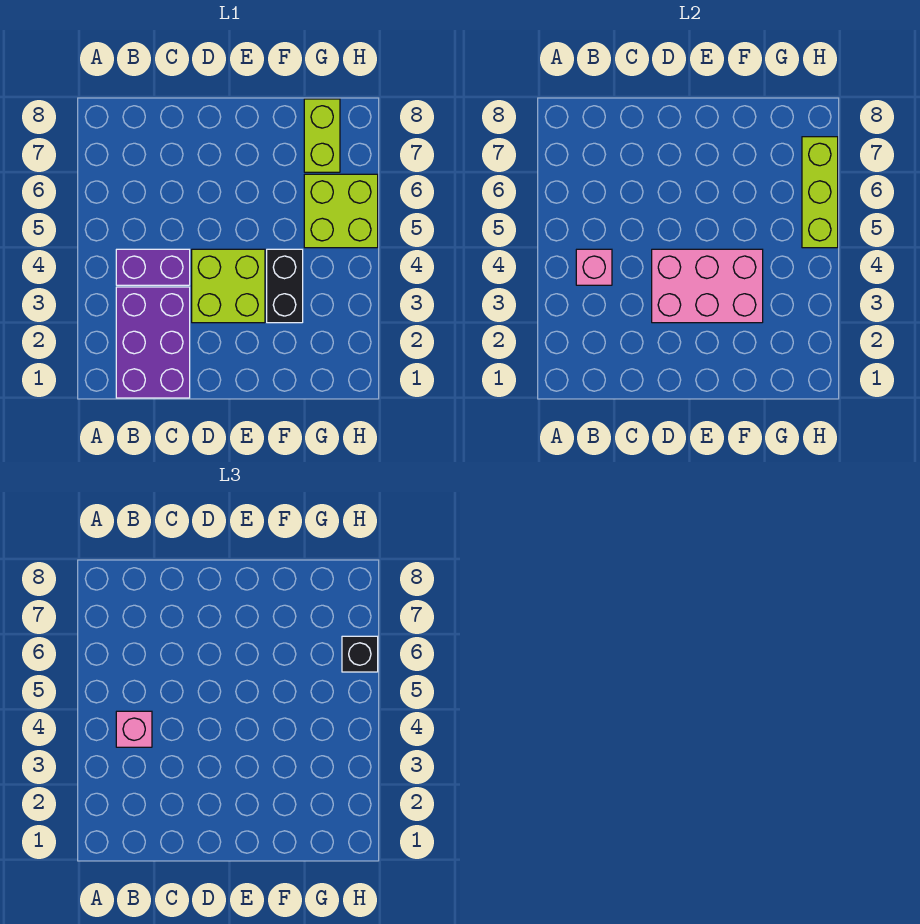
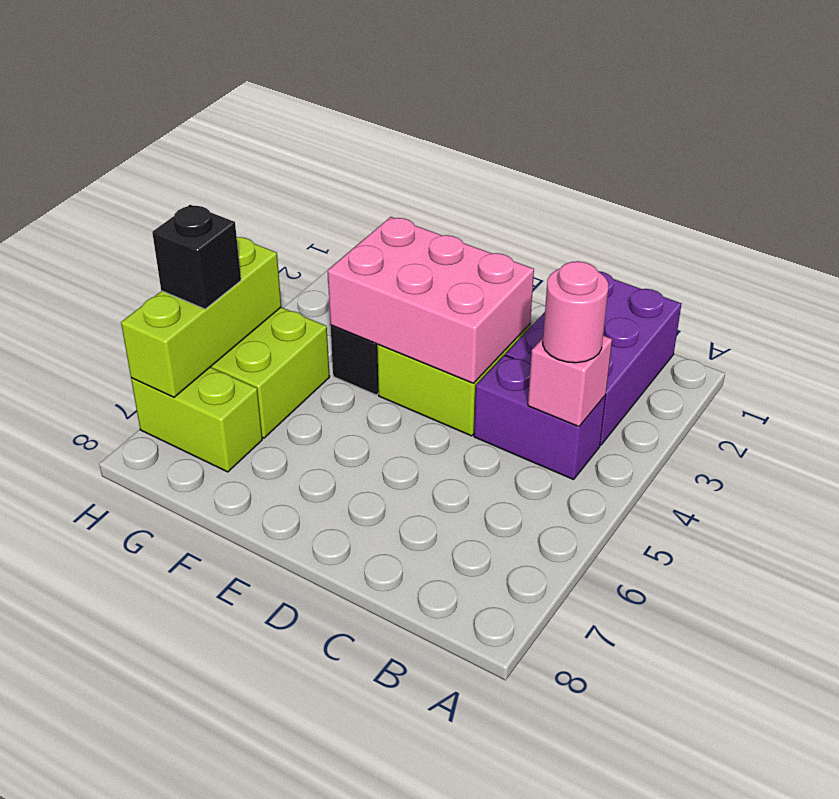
pink 1x1 brick [116,711,152,747] -> pink 1x1 round brick [543,261,608,363]
lime 1x2 brick [304,99,340,172] -> lime 1x2 brick turned to [131,367,262,472]

